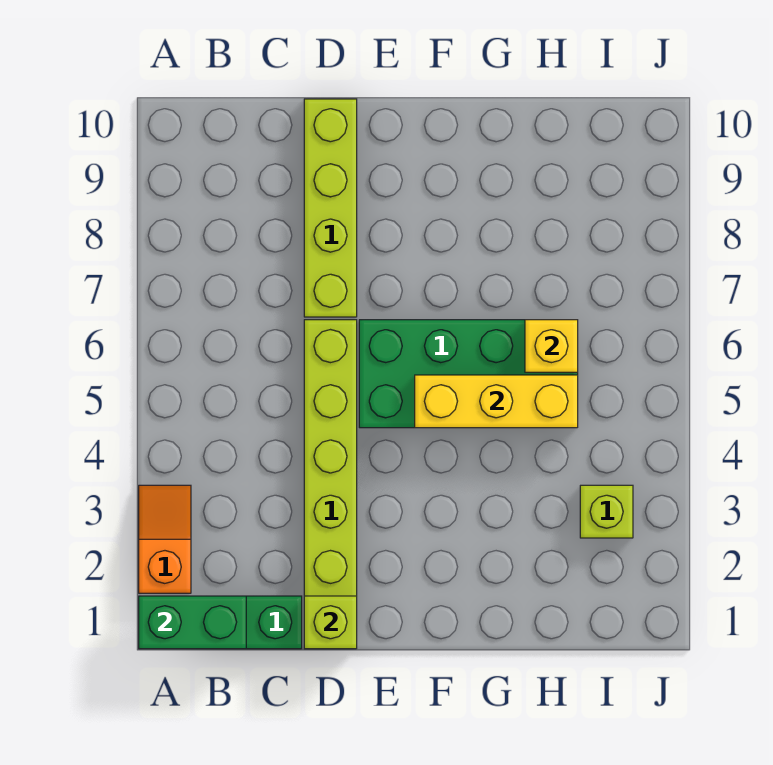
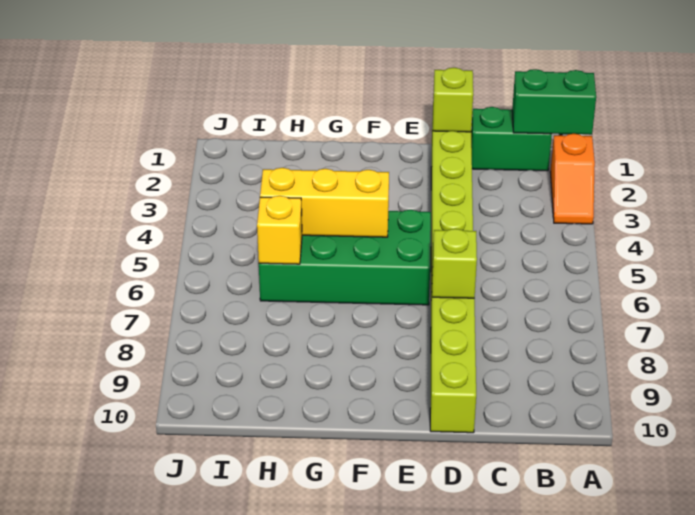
lime 1x1 brick [580,485,633,538] -> lime 1x1 brick moved to [432,229,477,298]

